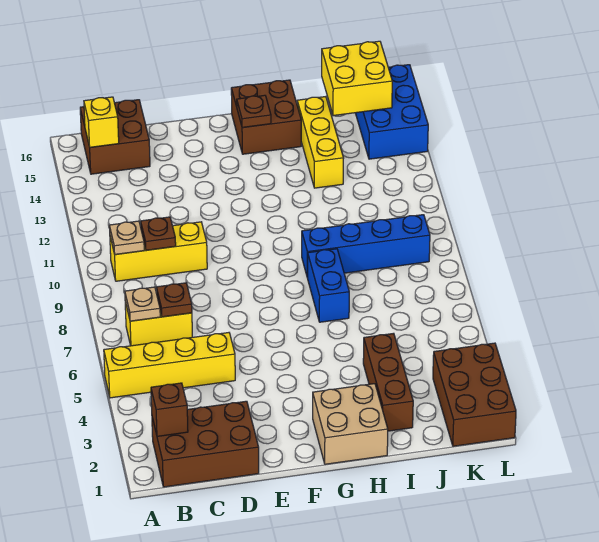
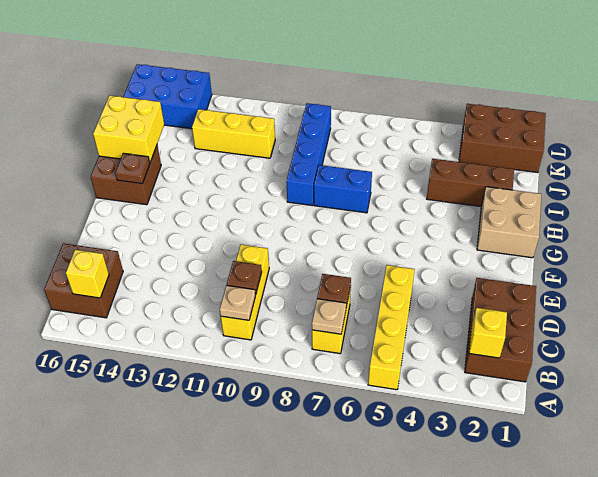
brown 1x1 brick [151,383,188,436] -> yellow 1x1 brick [469,308,507,358]
yellow 1x3 brick [297,97,344,188] -> yellow 1x3 brick moved to [192,109,275,158]
yellow 2x2 brick [322,41,392,116] -> yellow 2x2 brick moved to [93,95,164,162]

